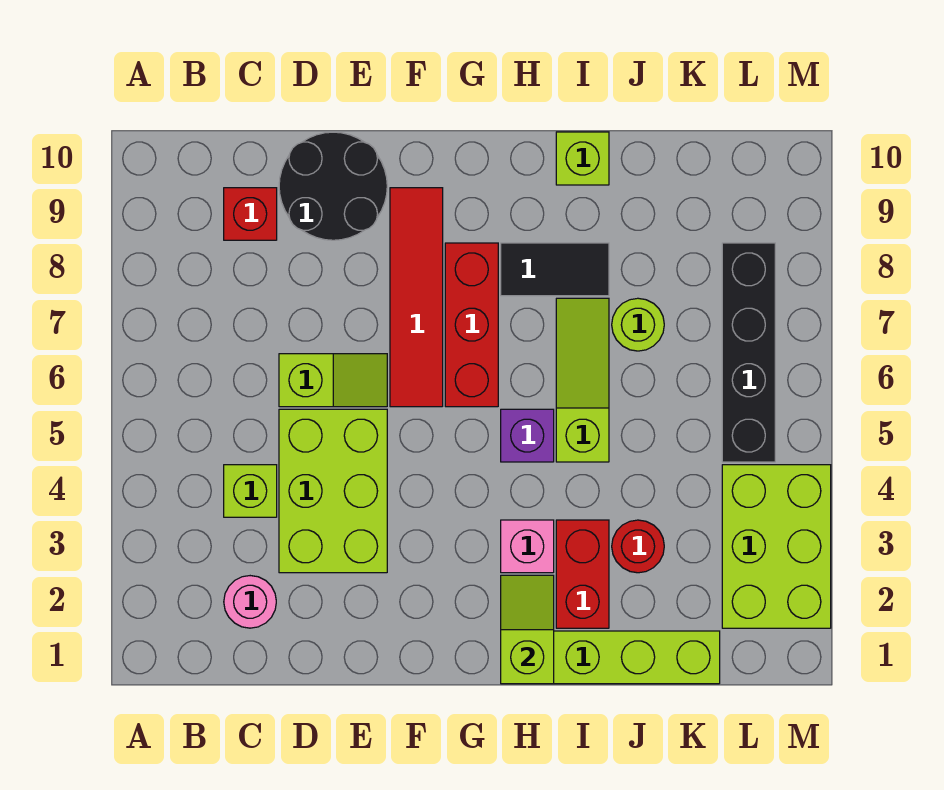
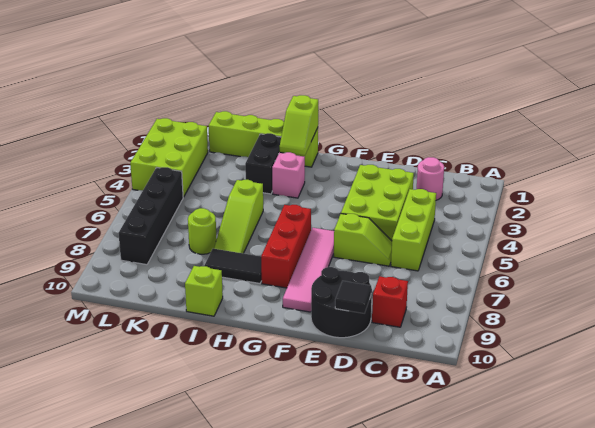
lime 1x1 brick [224,465,277,517] -> lime 1x3 brick [391,189,436,271]
lime 1x2 slope [279,354,387,407] -> lime 1x2 slope turned to [334,214,392,266]
none -> black 1x1 tile [335,281,371,313]
red 1x4 tile [390,188,443,407] -> pink 1x4 tile [283,228,334,312]
purple 1x1 brick [501,409,554,462] -> none
red 1x2 brick [556,520,609,628] -> black 1x2 brick [245,133,285,194]
red 1x1 round brick [612,520,664,573] -> none

